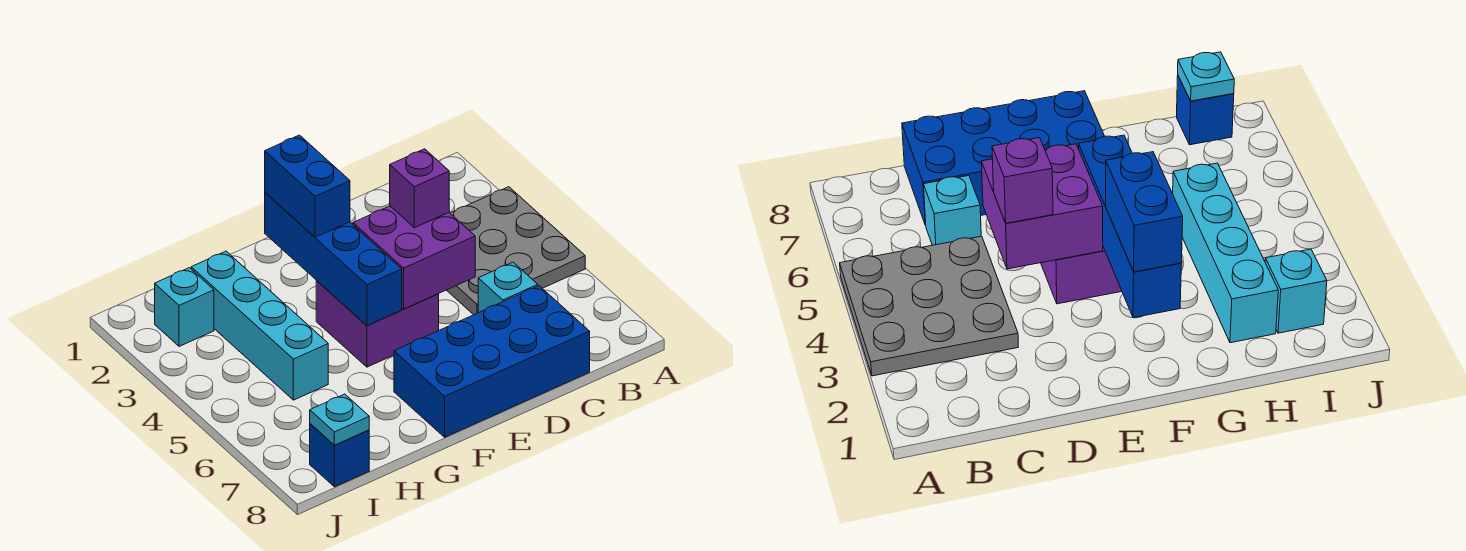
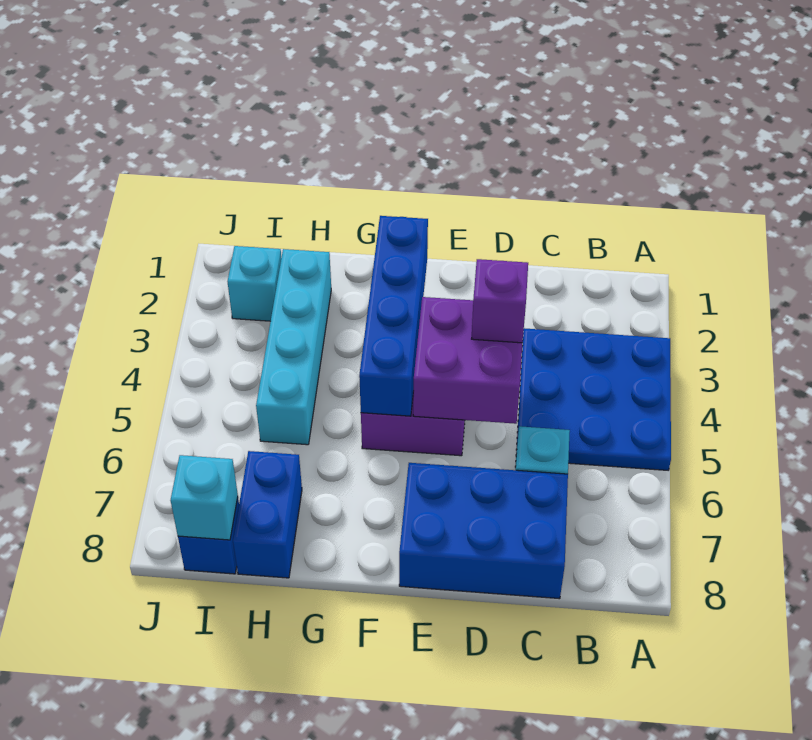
grey 3x3 plate [447,187,585,315] -> blue 3x3 plate [516,328,671,470]
blue 2x4 brick [394,286,590,437] -> blue 2x3 brick [399,463,568,599]
blue 1x2 brick [265,135,350,237] -> blue 1x2 brick moved to [233,451,302,578]
cyan 1x1 plate [310,394,369,445] -> cyan 1x1 brick [171,455,238,540]

